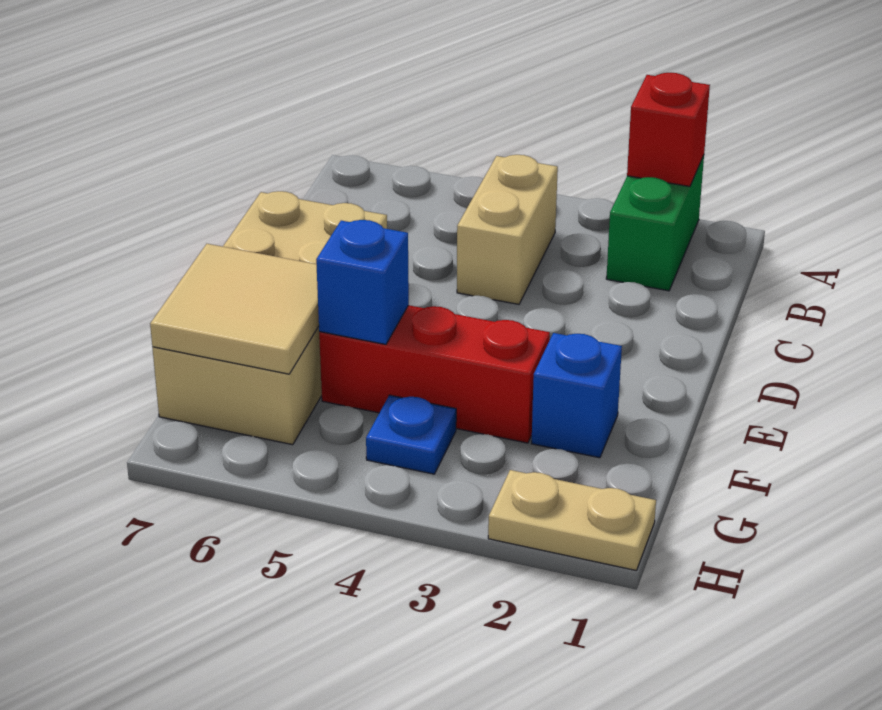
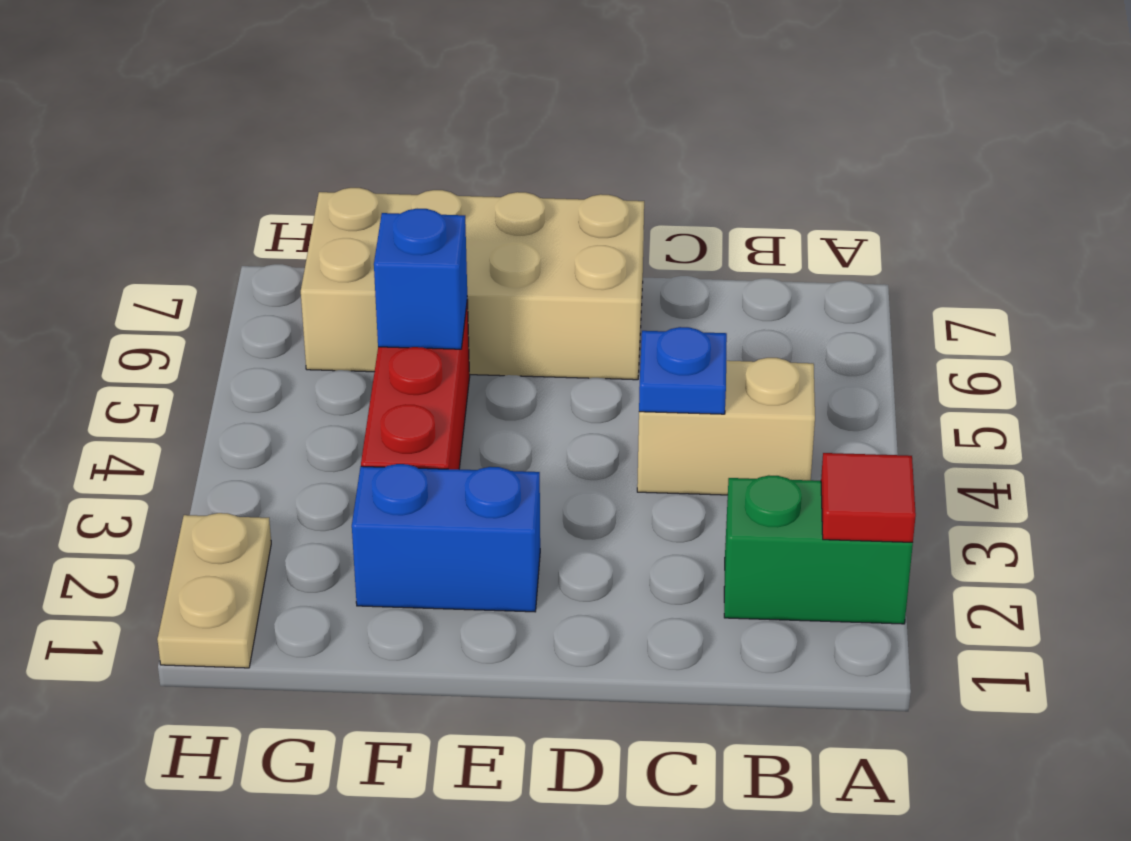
red 1x1 brick [627,73,710,187] -> red 1x1 tile [821,453,916,542]
blue 1x1 brick [531,333,622,458] -> blue 1x2 brick [352,464,540,612]
tan 2x2 tile [150,244,319,374] -> none
blue 1x1 plate [366,395,456,474] -> blue 1x1 plate moved to [639,327,727,414]

